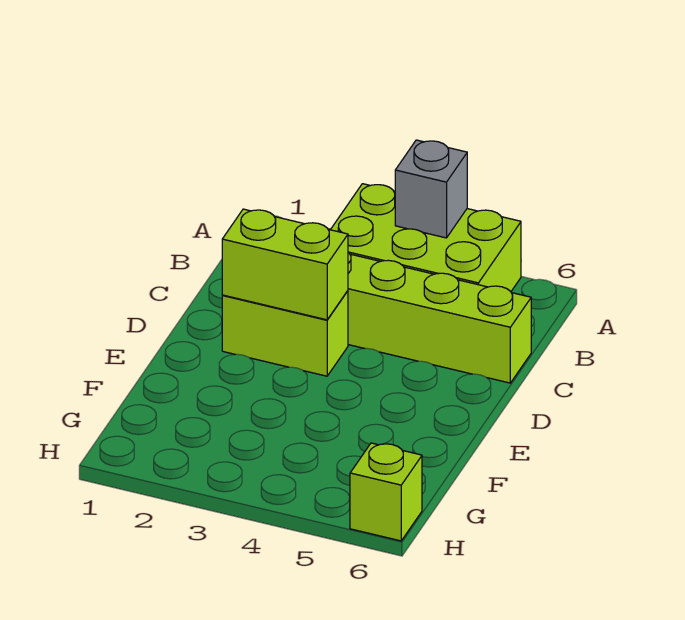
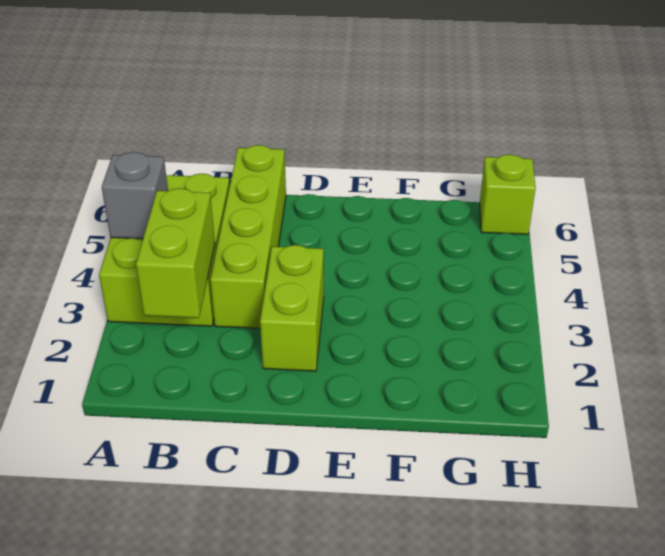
lime 1x2 brick [222,209,348,320] -> lime 1x2 brick moved to [136,188,215,318]

